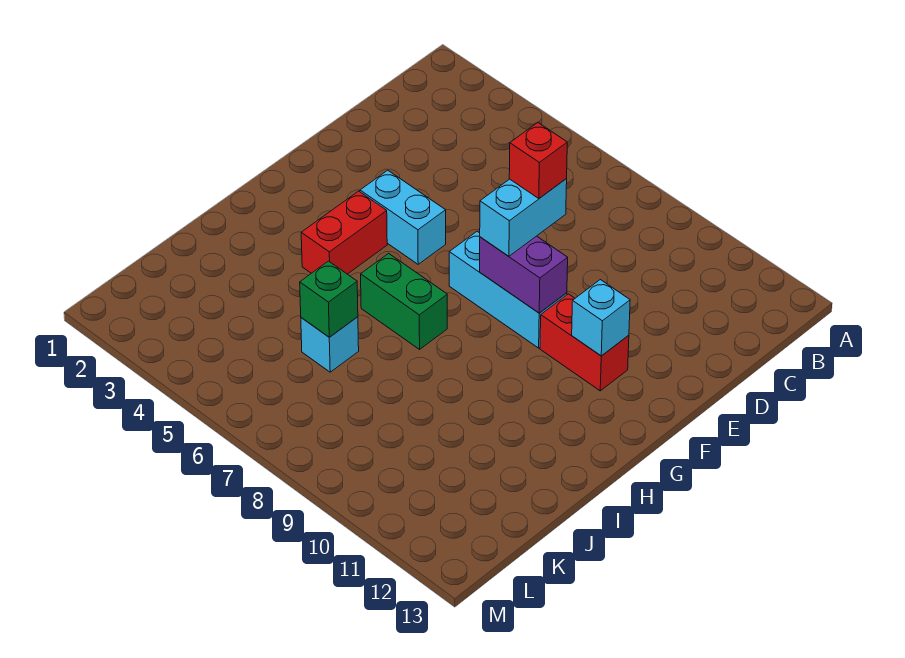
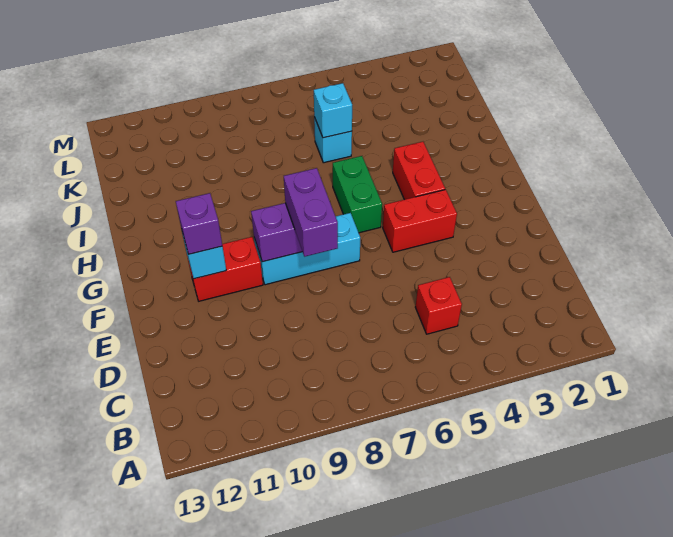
cyan 1x2 brick [480,179,567,256] -> purple 1x2 brick [284,168,338,257]
red 1x1 brick [509,123,567,199] -> red 1x1 brick moved to [415,277,462,334]
cyan 1x2 brick [360,170,446,264] -> red 1x2 brick [383,190,457,252]
none -> purple 1x1 brick [176,193,222,254]
green 1x2 brick [361,253,447,349] -> green 1x2 brick turned to [333,156,382,233]
green 1x1 brick [300,261,358,337] -> cyan 1x1 brick [314,83,352,138]

